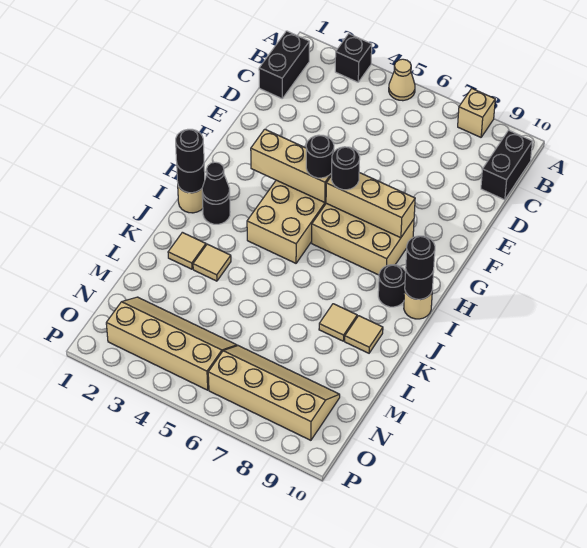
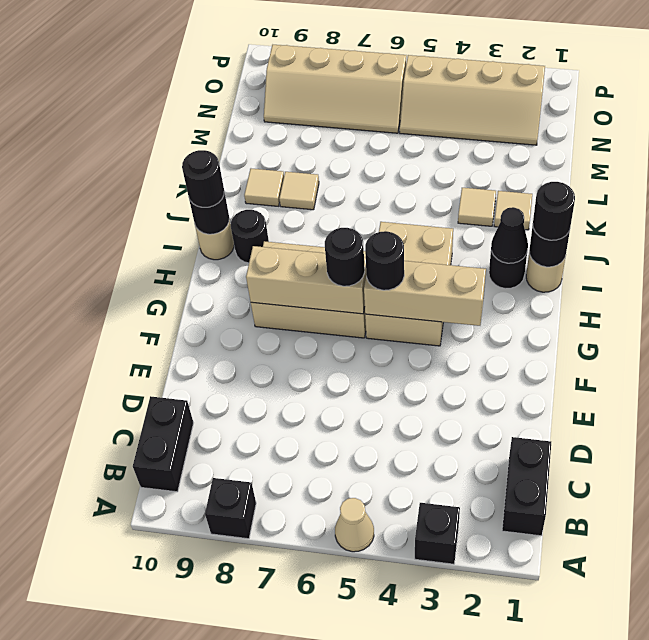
tan 1x1 brick [458,89,495,137] -> black 1x1 brick [205,478,256,539]

